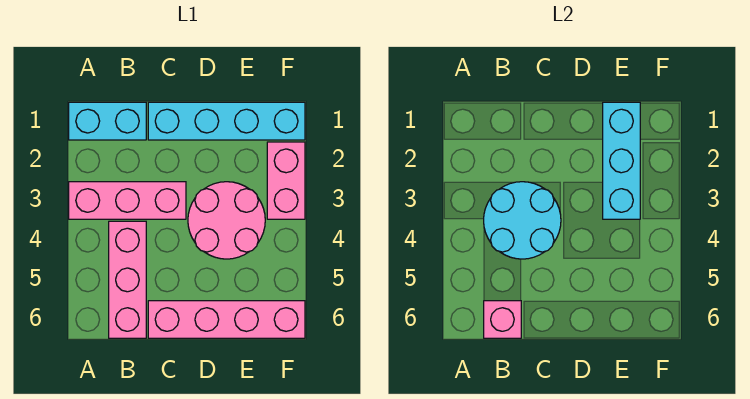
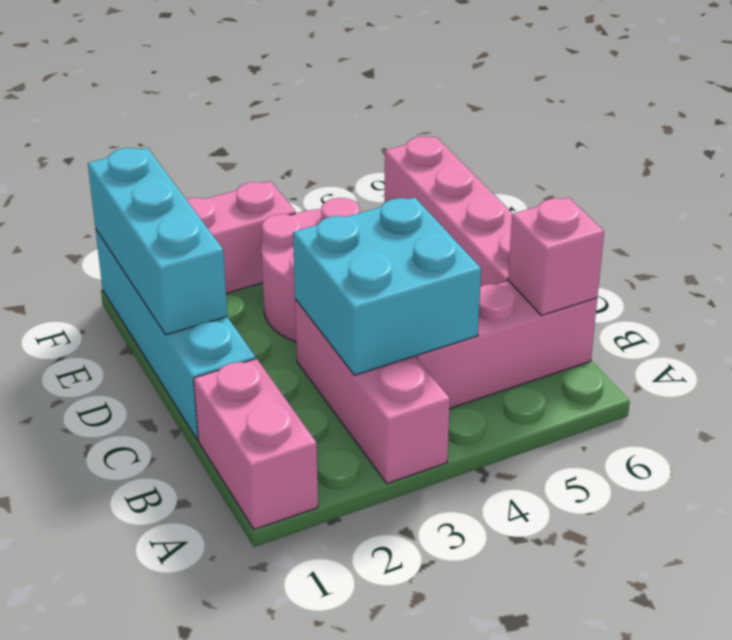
cyan 1x2 brick [69,102,146,140] -> pink 1x2 brick [194,359,318,530]
cyan 2x2 round brick [484,182,561,259] -> cyan 2x2 brick [293,197,481,375]
cyan 1x3 brick [603,102,640,219] -> cyan 1x3 brick turned to [88,148,227,335]

